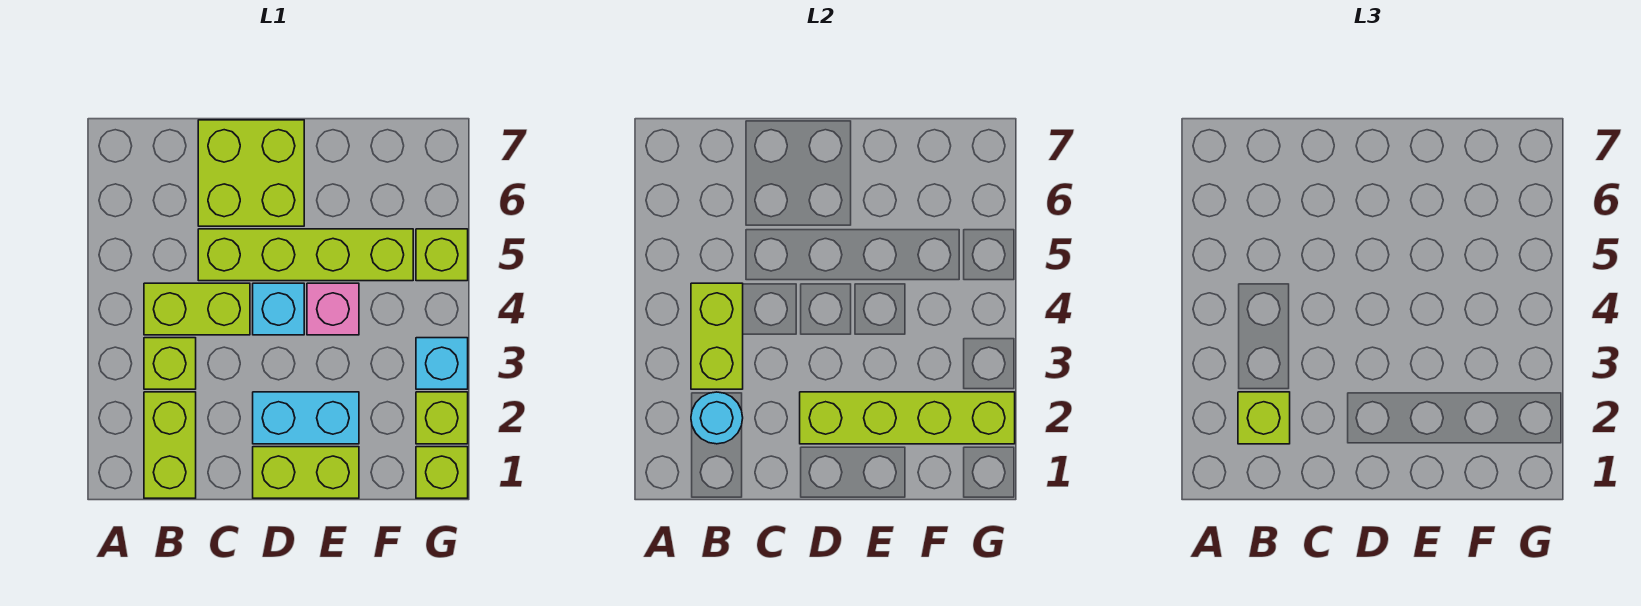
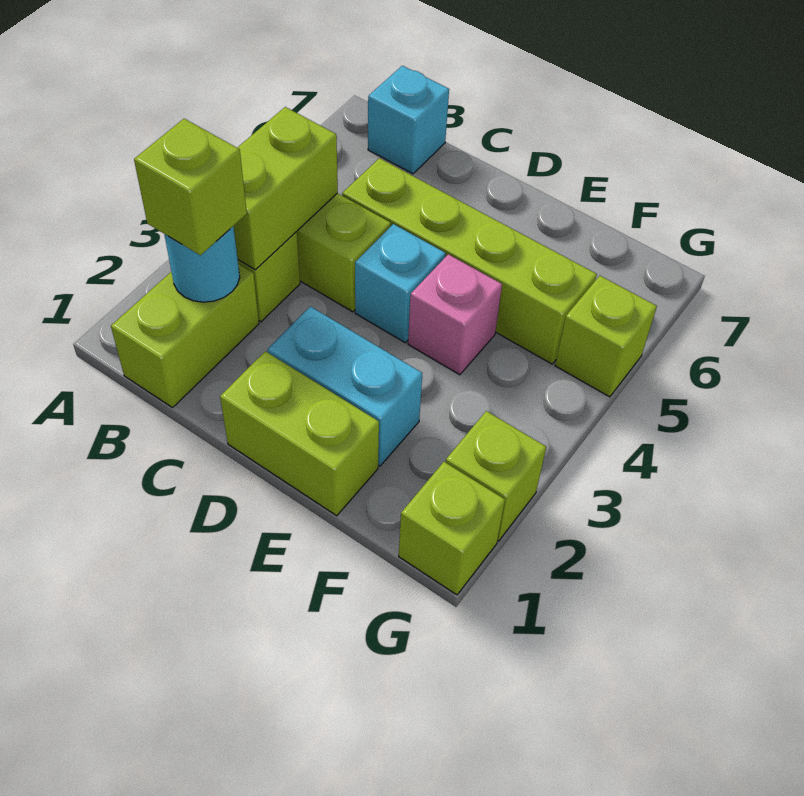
lime 2x2 brick [198,120,304,226] -> none
lime 1x4 brick [800,392,1015,444] -> none
cyan 1x1 brick [416,338,468,389] -> cyan 1x1 brick moved to [368,66,449,174]

